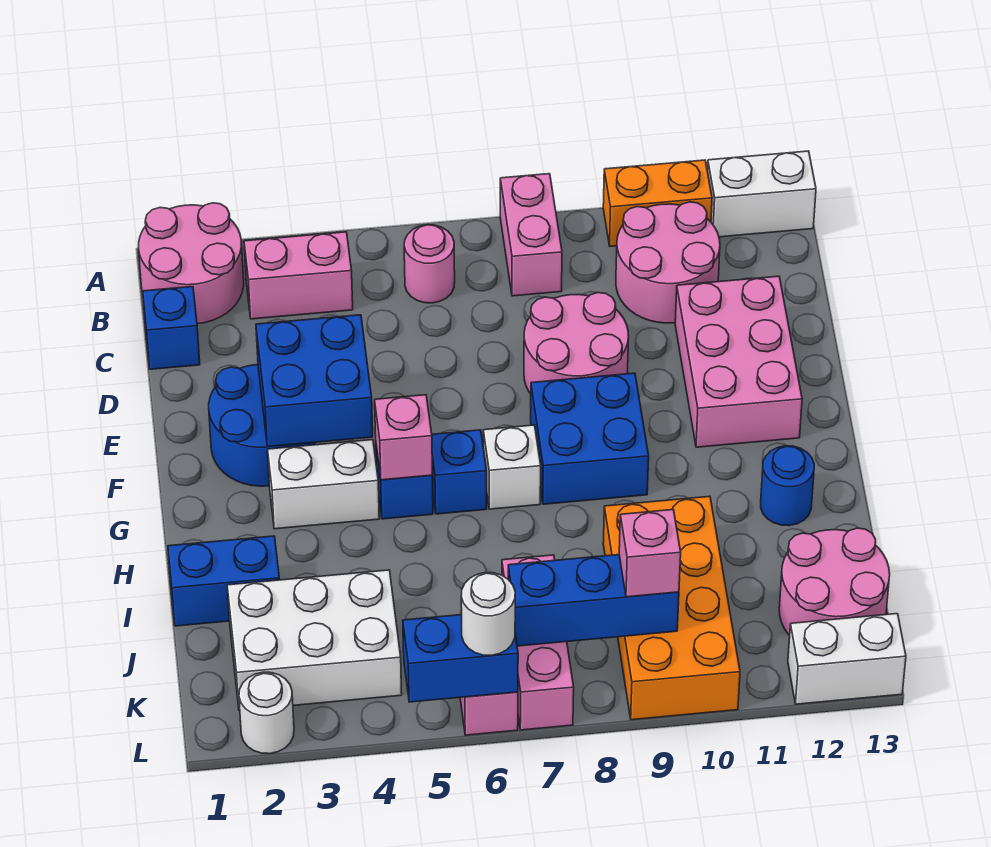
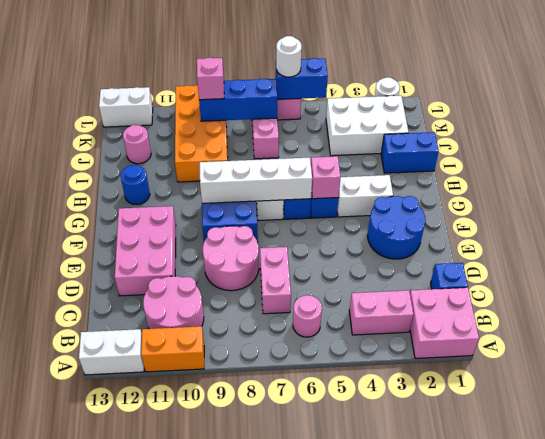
pink 2x2 round brick [139,203,244,324] -> pink 2x2 brick [410,288,479,358]
pink 1x2 brick [500,174,562,296] -> pink 1x2 brick moved to [260,247,291,314]
blue 2x2 brick [256,315,373,447] -> none
none -> white 1x4 brick [200,158,312,203]
pink 2x2 round brick [779,528,890,636] -> pink 1x1 round brick [123,125,151,164]

